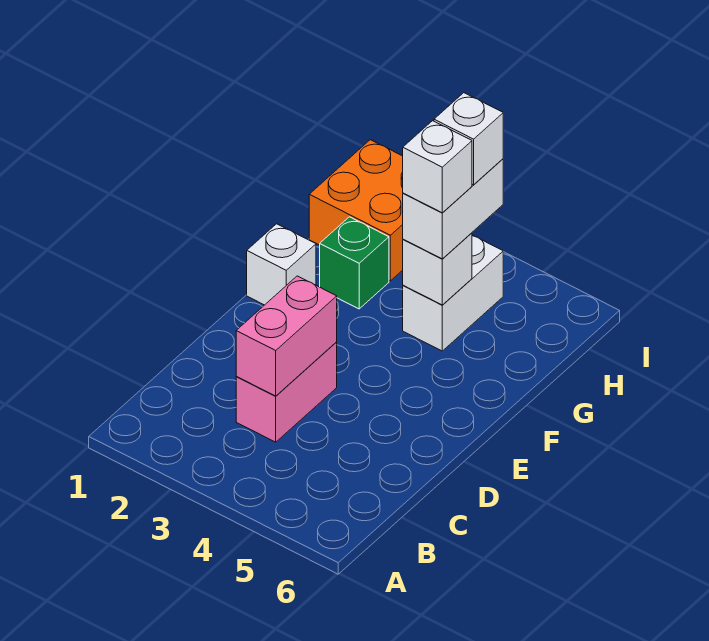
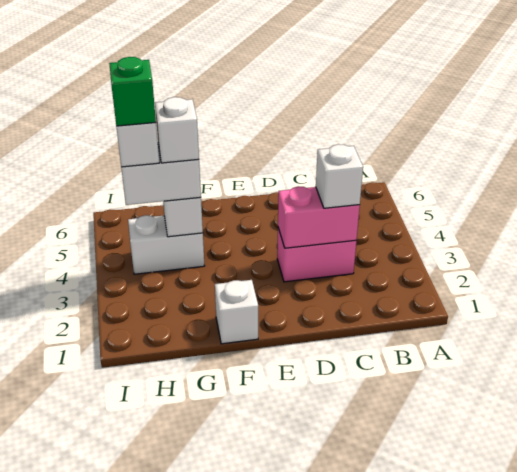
none -> white 1x1 brick [316,144,363,208]
green 1x1 brick [320,217,389,309] -> green 1x1 brick moved to [109,57,156,126]
orange 2x2 brick [309,140,403,281] -> none

